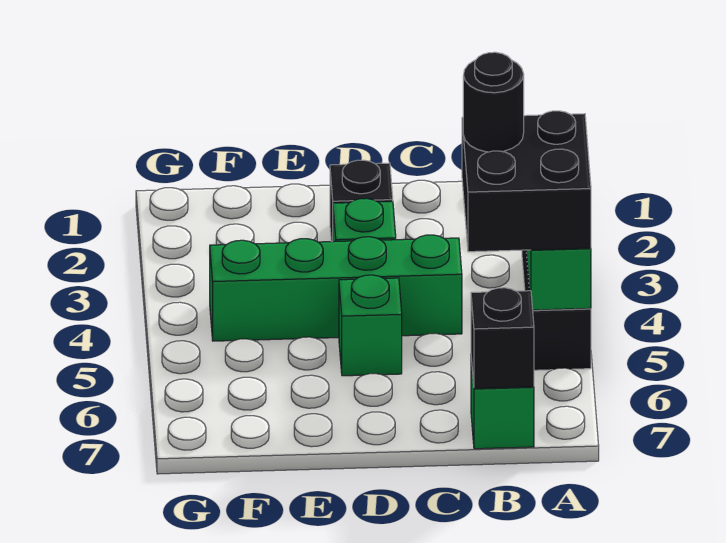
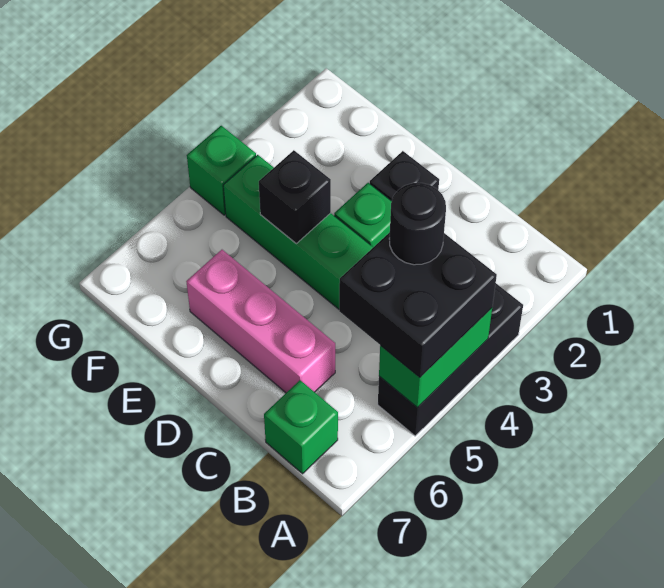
black 1x1 brick [471,288,534,389] -> black 1x1 brick moved to [259,150,331,244]
none -> pink 1x3 brick [186,250,335,393]
green 1x1 brick [339,275,402,376] -> green 1x1 brick moved to [187,126,256,215]

